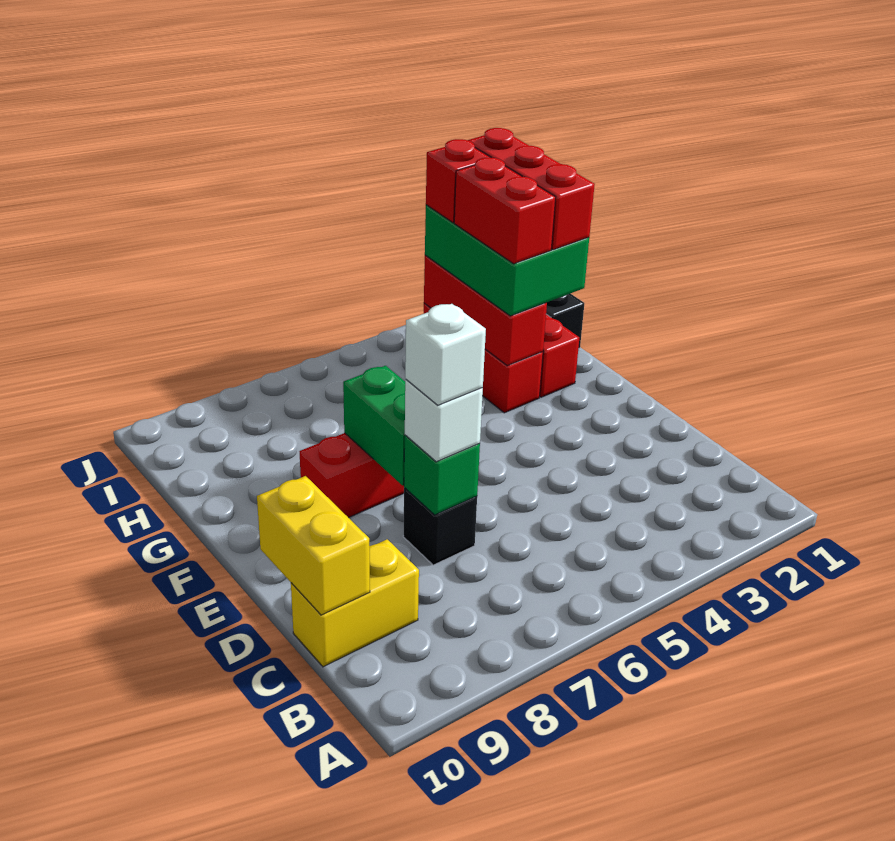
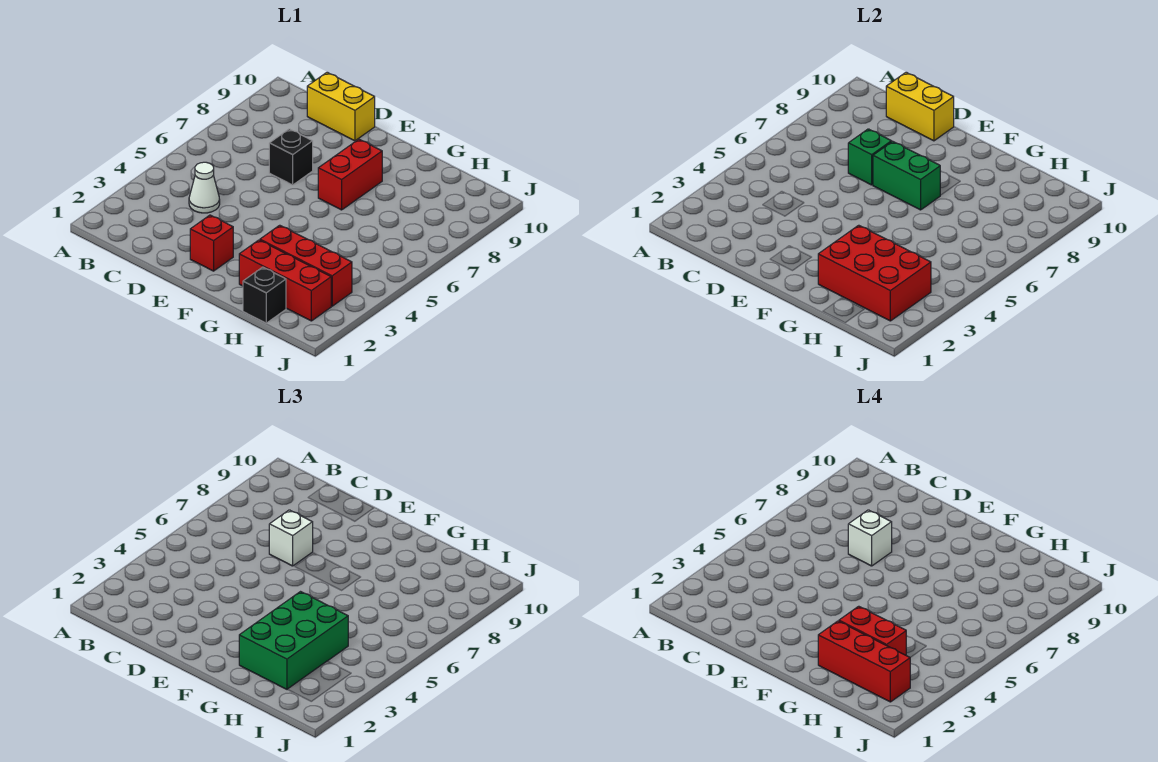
none -> white 1x1 cone [189,162,220,213]
yellow 1x2 brick [291,539,419,667] -> yellow 1x2 brick turned to [307,72,375,141]
green 2x3 brick [425,205,589,316] -> green 2x3 brick turned to [239,592,348,689]
red 1x3 brick [424,255,547,366] -> red 2x3 brick [818,225,931,321]
red 1x1 brick [426,139,490,223] -> red 1x1 brick moved to [190,215,233,271]

